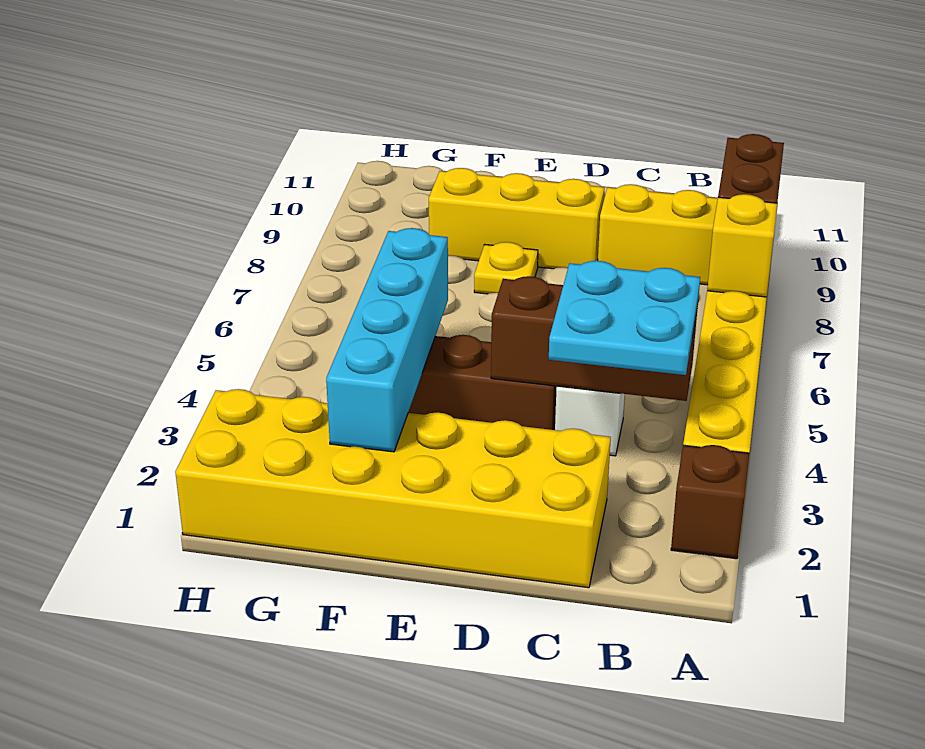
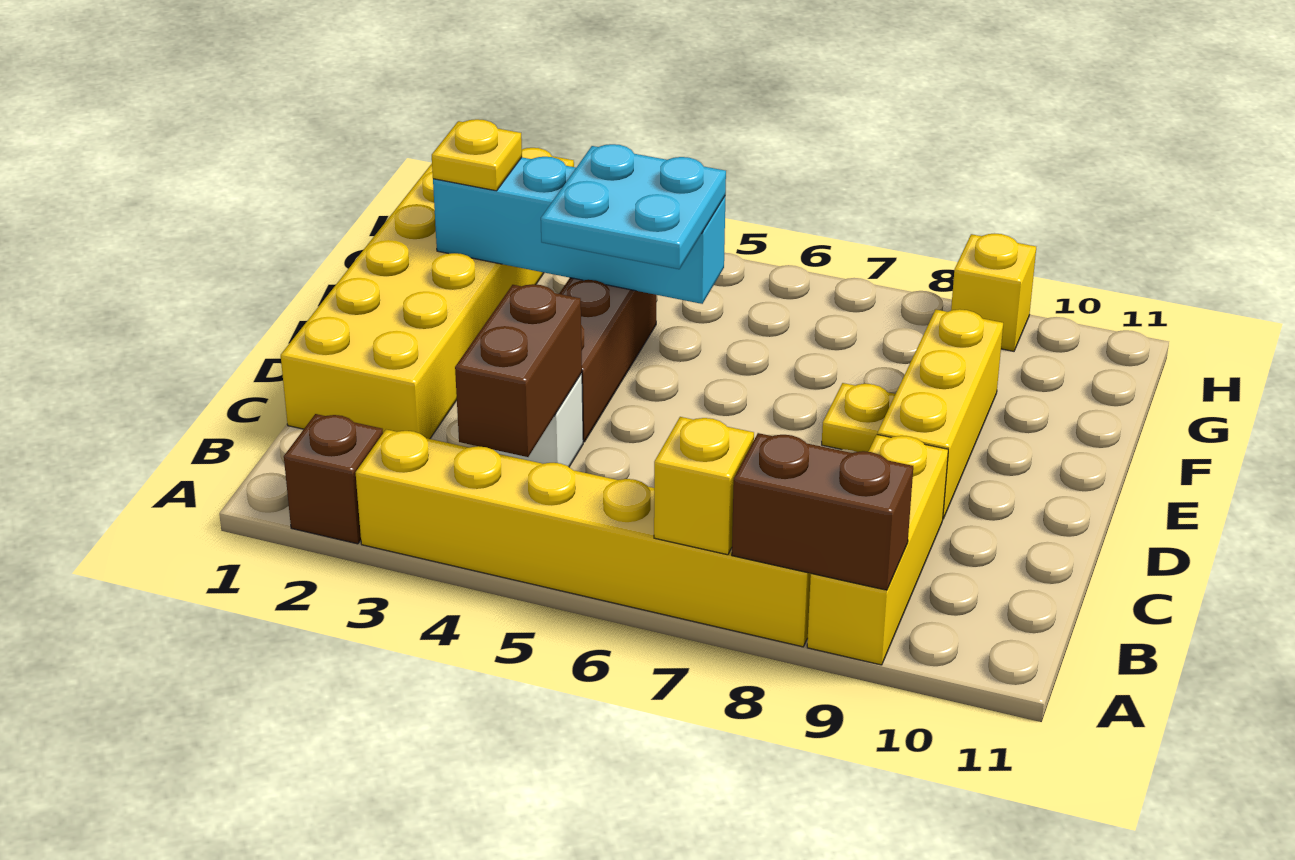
cyan 2x2 plate [549,261,700,375] -> cyan 2x2 plate moved to [541,144,726,269]
brown 1x3 brick [491,276,698,401] -> brown 1x2 brick [455,284,582,457]
none -> yellow 1x1 plate [432,119,522,191]
none -> yellow 1x1 brick [951,234,1036,351]

